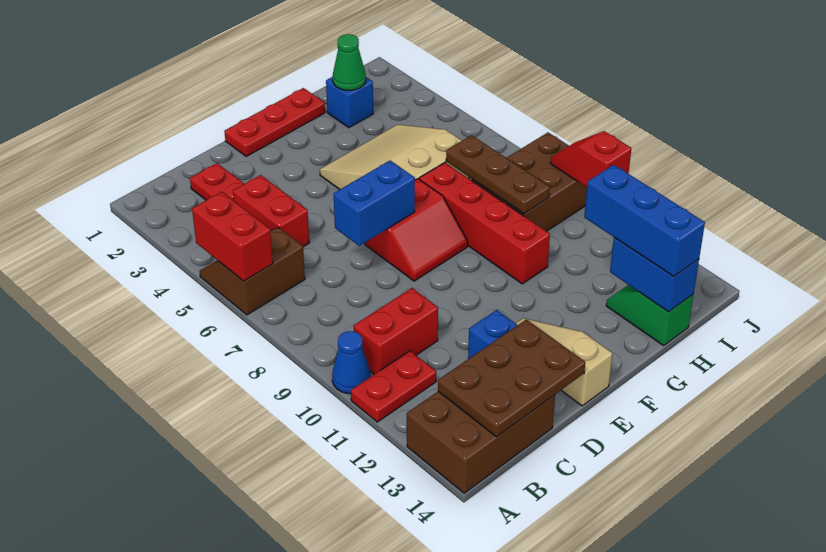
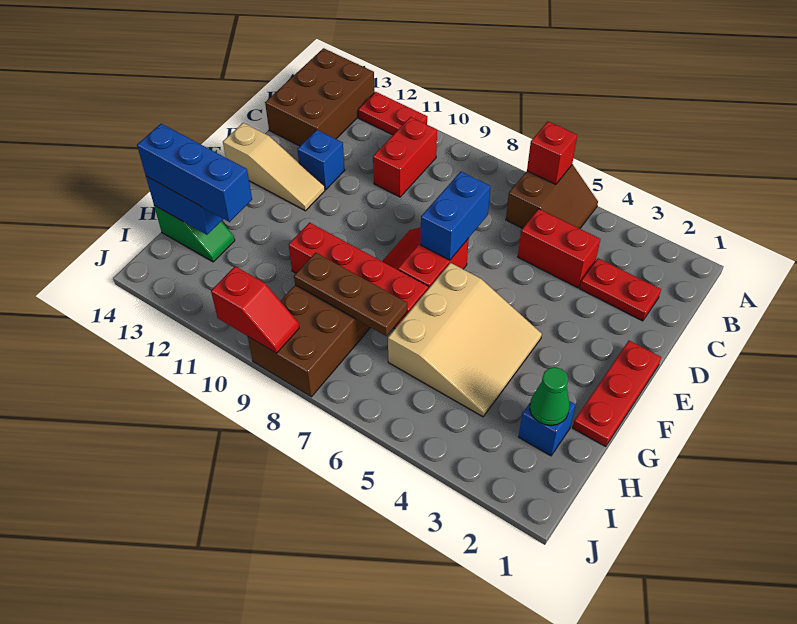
red 1x2 brick [192,192,273,281] -> red 1x1 brick [527,121,577,184]
blue 1x1 cone [332,331,371,394] -> none
red 1x2 plate [351,351,436,422] -> red 1x2 plate turned to [358,92,427,135]
brown 2x3 plate [438,319,585,437] -> none

